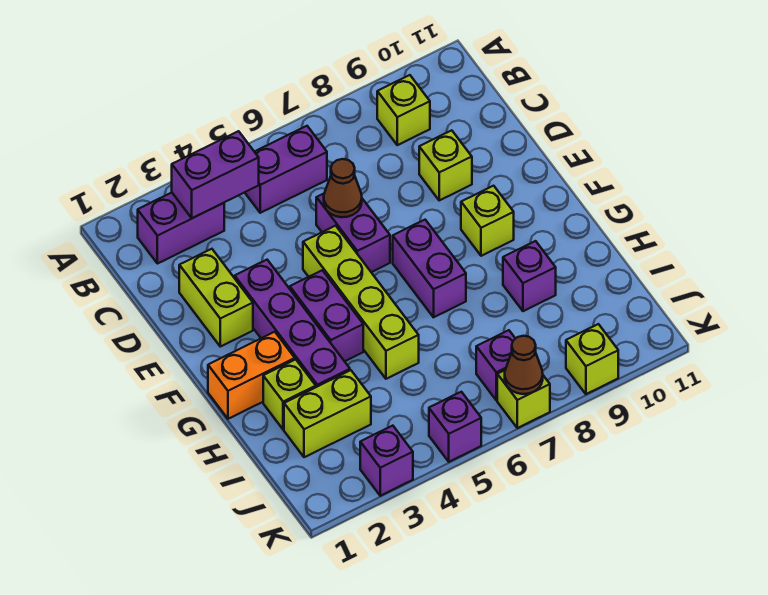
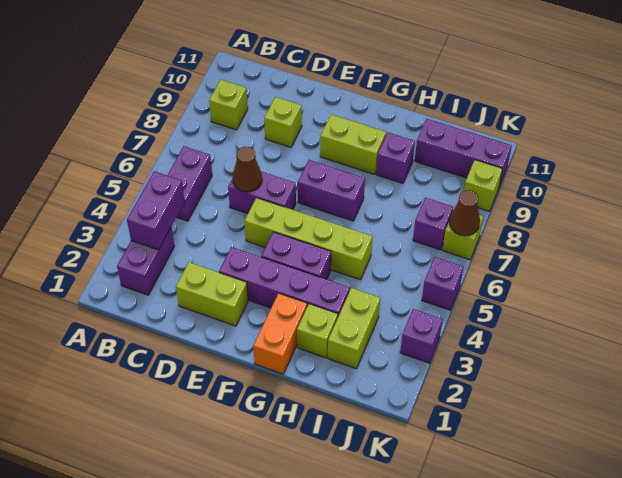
lime 1x1 brick [461,186,514,256] -> lime 1x2 brick [320,114,386,174]
none -> purple 1x3 brick [415,119,512,186]

